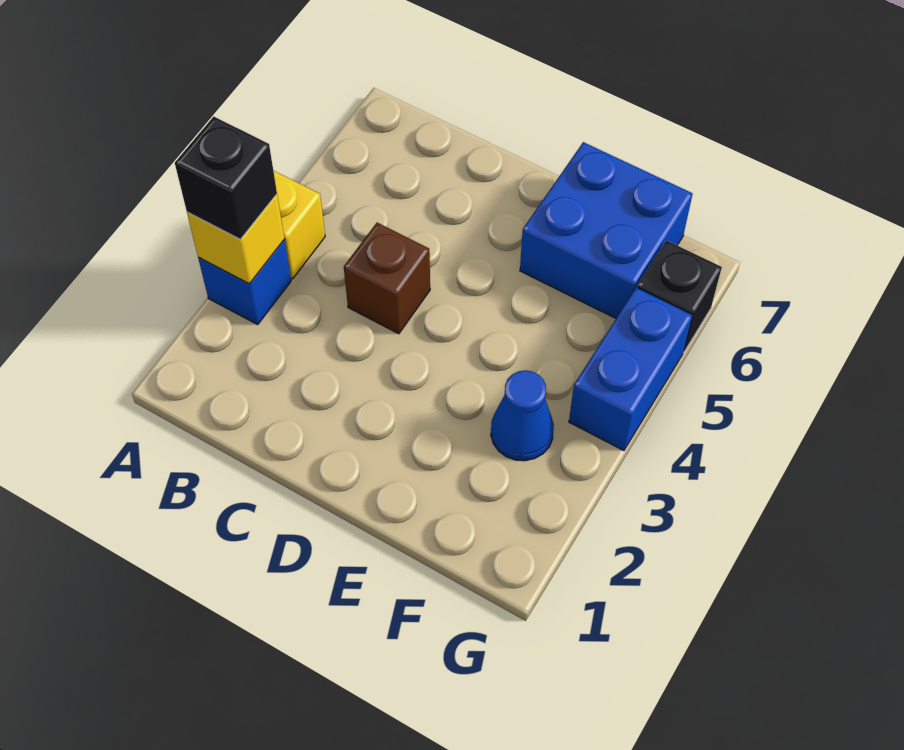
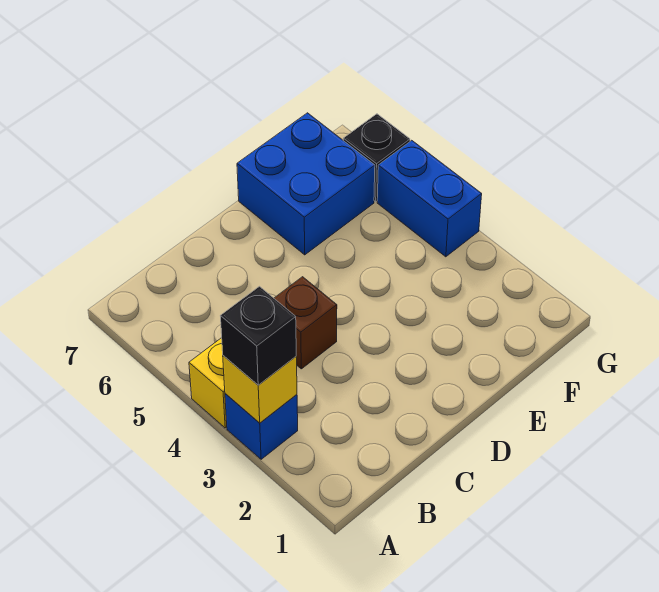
blue 1x1 cone [491,370,554,461] -> none

